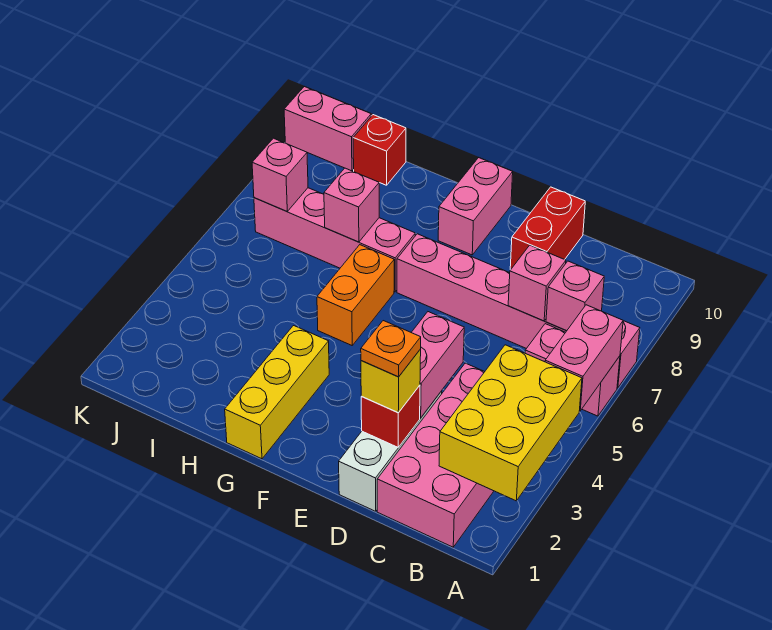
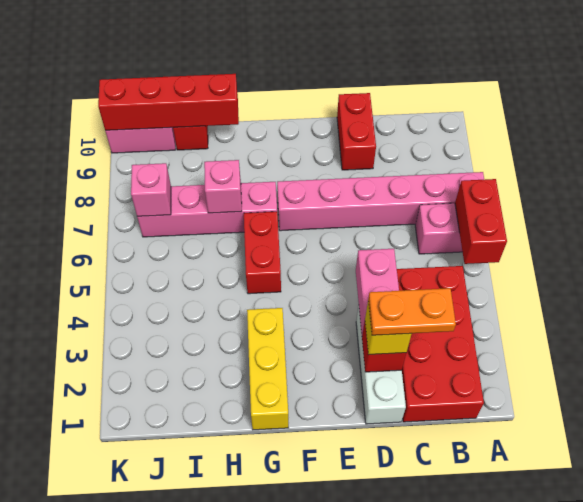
yellow 2x3 brick [439,345,582,501] -> none
pink 1x2 brick [545,305,623,411] -> red 1x2 brick [455,179,507,264]
pink 2x4 brick [377,363,494,547] -> red 2x4 brick [397,266,484,422]
pink 1x1 brick [546,261,604,331] -> none
pink 1x1 brick [508,245,566,321] -> none
orange 1x1 plate [361,321,421,377] -> orange 1x2 plate [368,288,456,335]
pink 1x2 brick [438,158,513,255] -> none
orange 1x2 brick [317,245,394,345] -> red 1x2 brick [244,212,281,294]
none -> red 1x4 brick [98,74,239,131]

